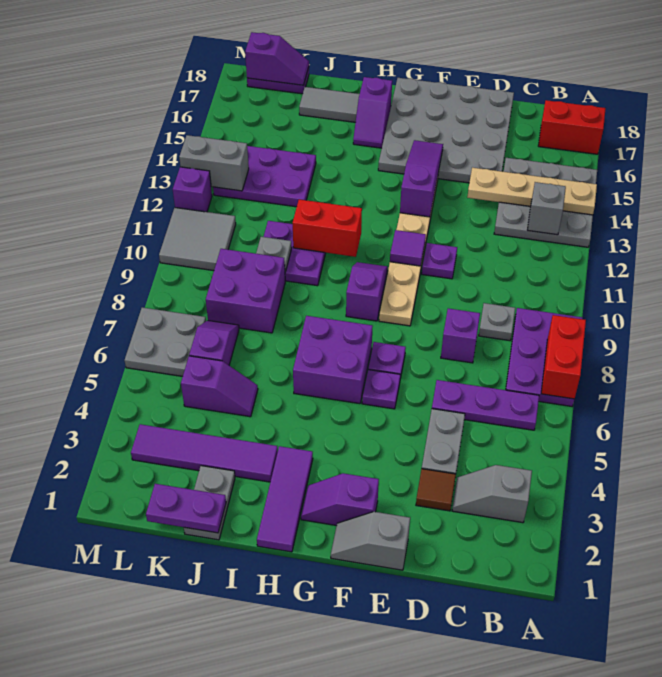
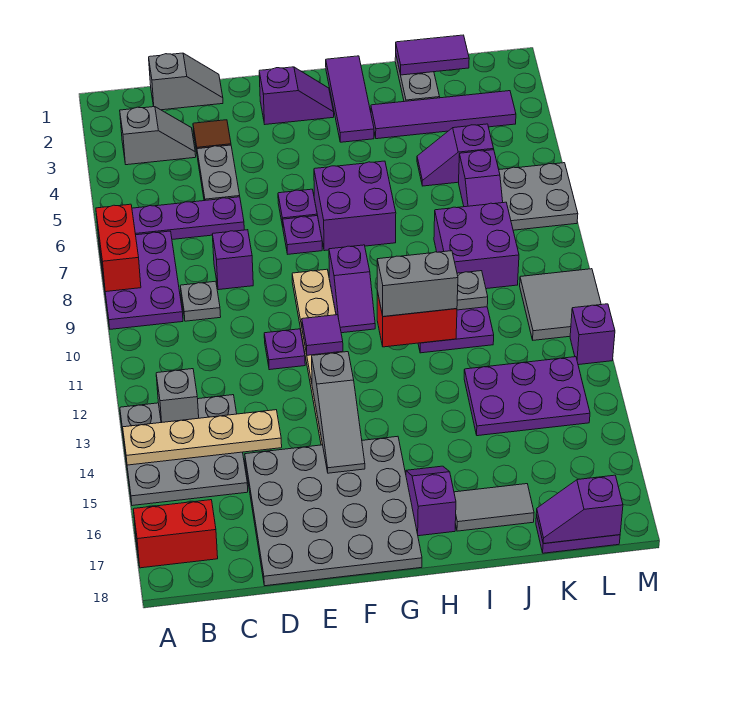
grey 1x2 slope [331,512,410,570] -> grey 1x2 slope moved to [149,53,223,110]
purple 1x3 slope [400,140,443,217] -> grey 1x3 slope [312,352,365,473]
purple 1x2 plate [146,484,226,533] -> purple 1x2 tile [396,35,469,75]
grey 1x2 brick [179,135,249,191] -> grey 1x2 brick moved to [377,251,458,317]

